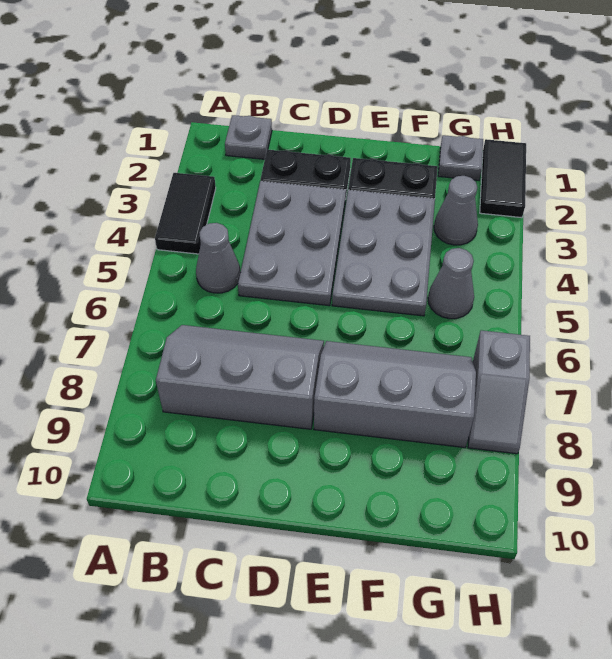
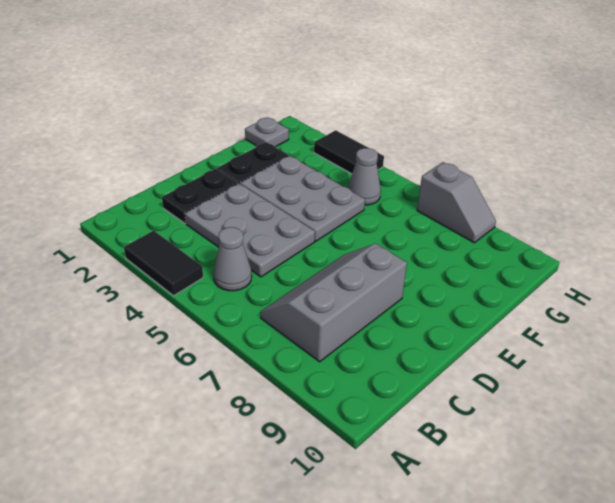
grey 1x1 plate [225,115,272,159] -> none
grey 2x3 slope [314,341,476,448] -> none
grey 1x1 cone [434,176,478,245] -> none
black 1x2 tile [480,139,526,218] -> black 1x2 tile moved to [314,130,384,174]

